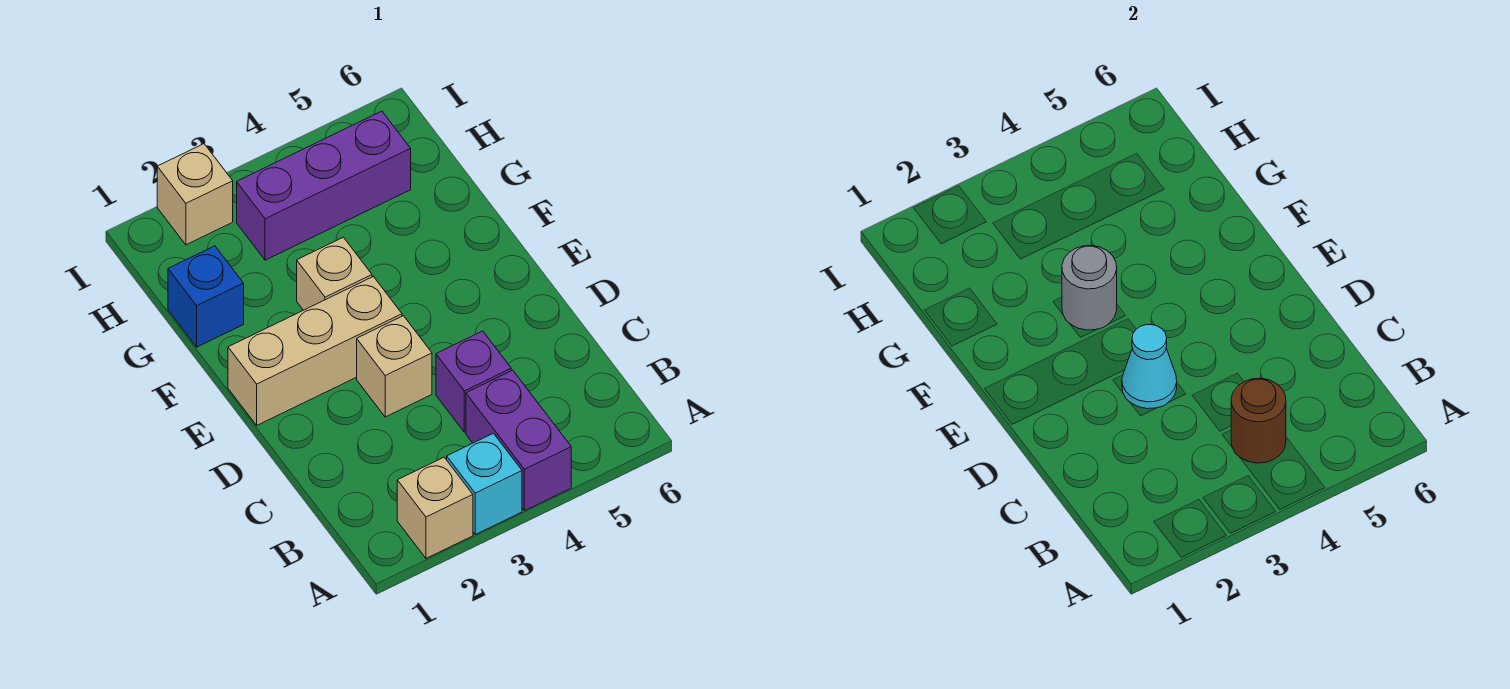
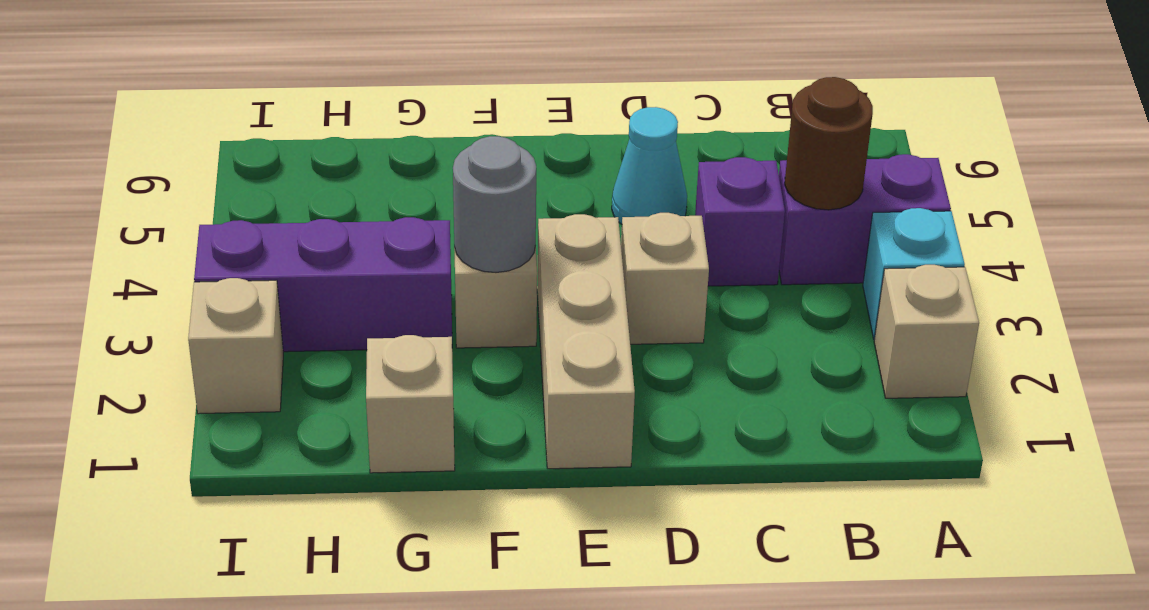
cyan 1x1 cone [1122,325,1177,409] -> cyan 1x1 cone moved to [612,107,687,224]
blue 1x1 brick [168,246,244,347] -> tan 1x1 brick [366,335,455,473]
purple 1x3 brick [237,111,411,260] -> purple 1x3 brick turned to [194,217,452,352]

